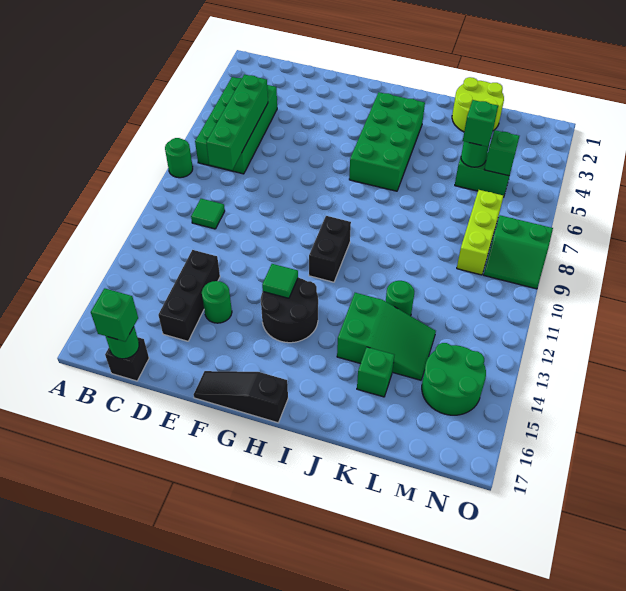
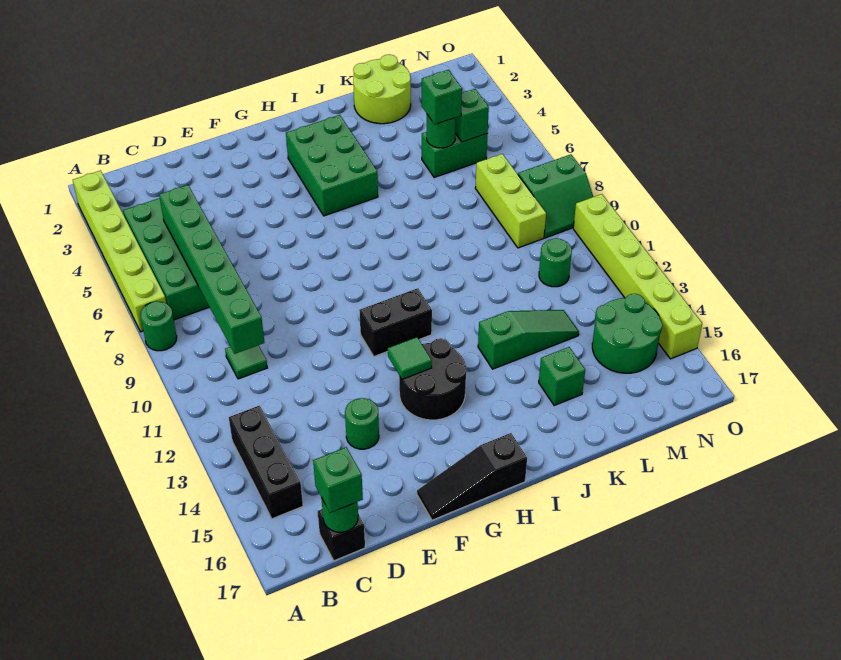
none -> lime 1x6 brick [73,171,166,332]
green 1x4 brick [206,75,268,170] -> green 1x6 brick [159,185,265,354]
black 1x3 brick [158,250,220,341] -> black 1x3 brick moved to [229,406,303,519]
green 2x4 brick [349,92,425,191] -> green 2x3 brick [286,115,378,216]
black 1x2 brick [309,216,351,282] -> black 1x2 brick turned to [359,288,432,356]
green 2x3 slope [337,293,436,380] -> green 1x3 slope [478,310,579,369]
green 1x1 round brick [386,281,414,316] -> green 1x1 round brick moved to [539,238,572,287]
none -> lime 1x6 brick [573,194,702,359]

